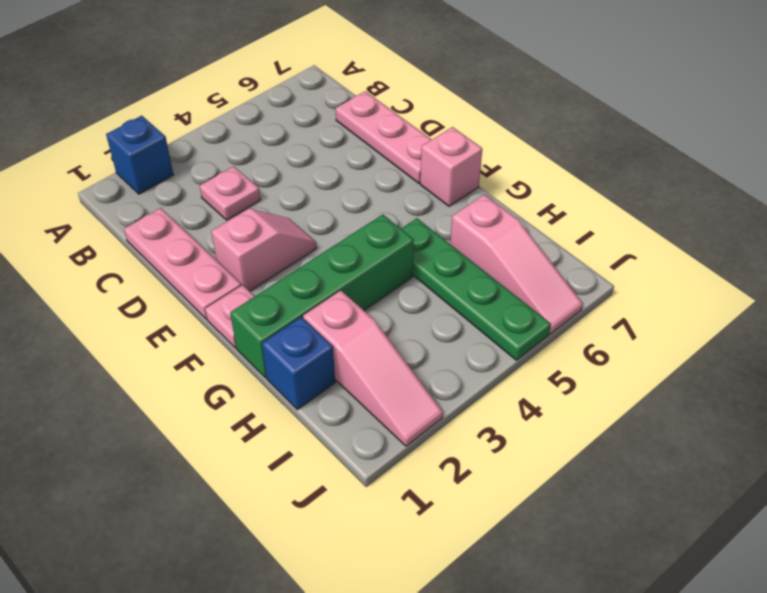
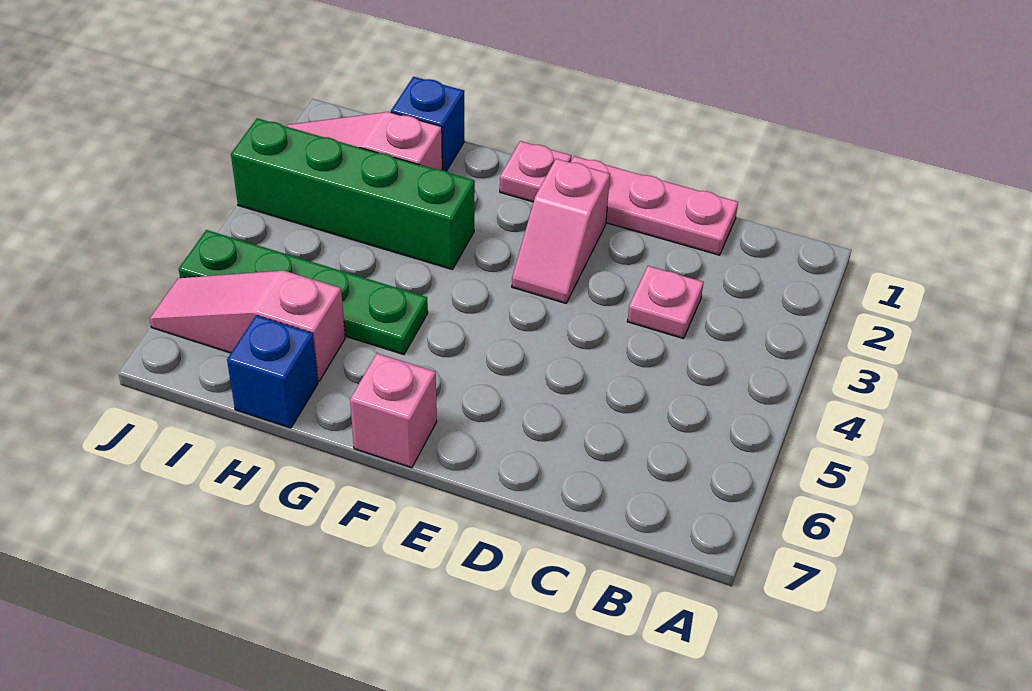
blue 1x1 brick [106,116,173,194] -> blue 1x1 brick moved to [227,315,318,428]
pink 1x3 plate [336,91,432,183] -> none
green 1x4 brick [230,215,414,378] -> green 1x4 brick turned to [231,118,475,270]

